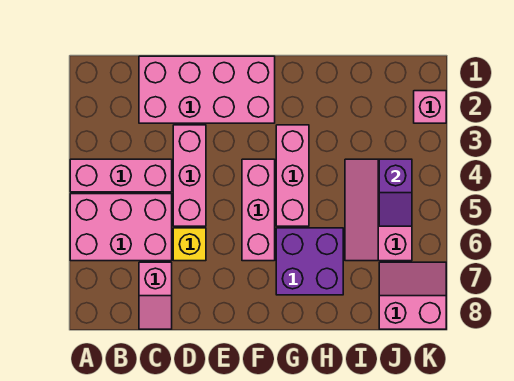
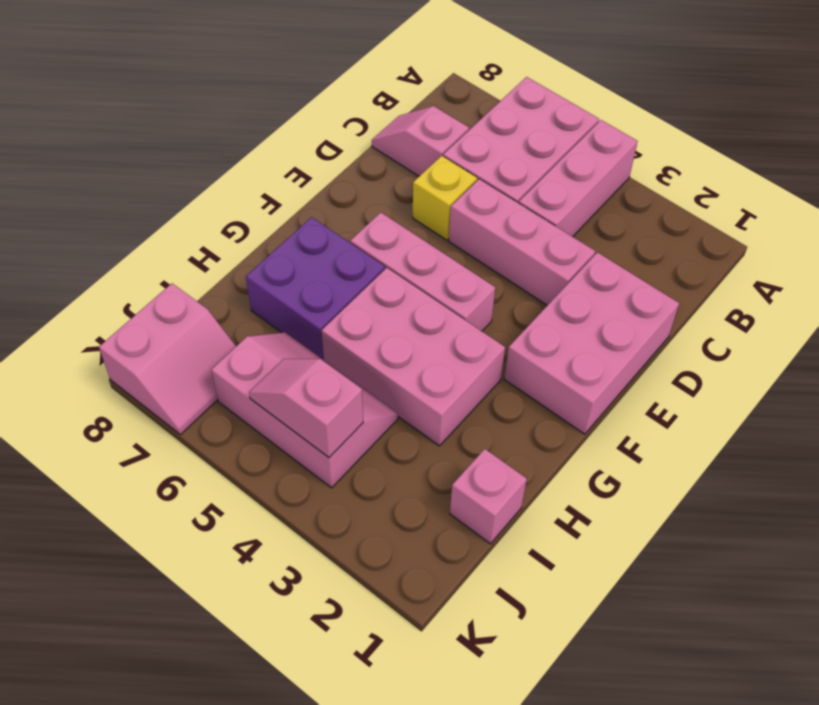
pink 2x4 brick [139,56,275,123] -> pink 2x3 brick [504,252,679,434]
pink 1x3 brick [276,125,309,226] -> pink 2x3 brick [322,268,505,446]
purple 1x2 slope [379,159,412,226] -> pink 1x2 slope [249,359,363,457]
pink 1x1 brick [414,91,446,123] -> pink 1x1 brick moved to [450,449,527,544]

